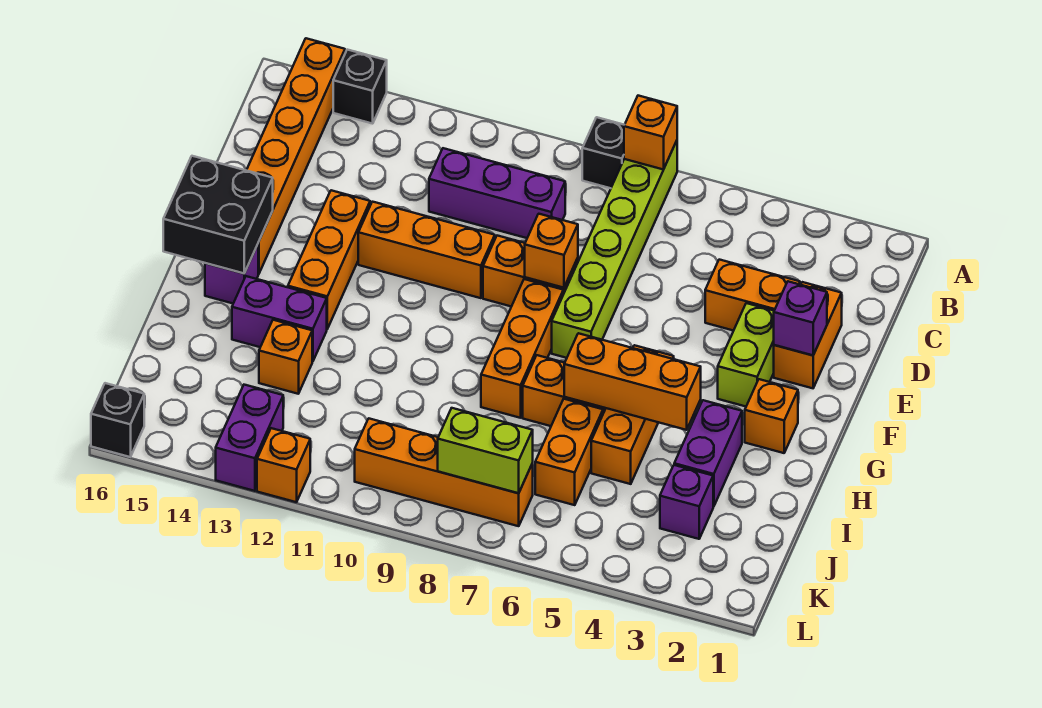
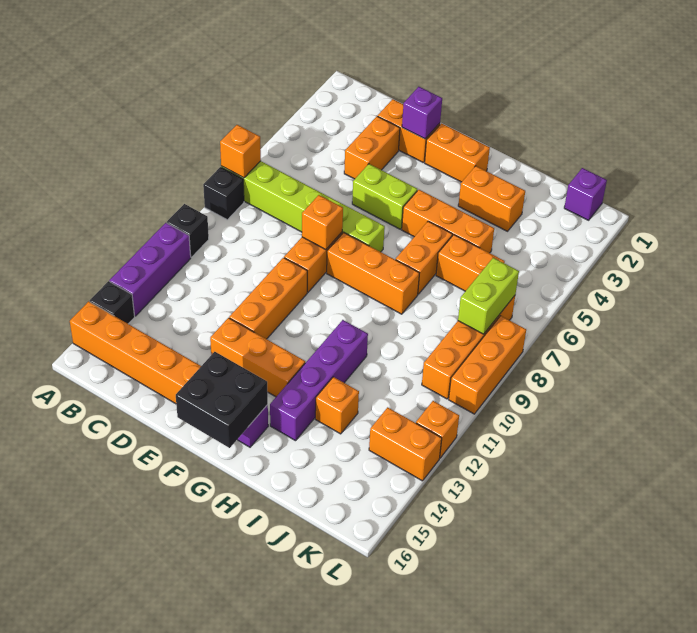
purple 1x3 brick [429,148,565,238] -> purple 1x3 brick moved to [109,223,191,316]
lime 1x2 brick [718,303,774,406] -> lime 1x2 brick moved to [352,164,418,229]
orange 1x1 brick [745,379,798,453] -> orange 1x2 brick [425,123,490,182]
purple 1x2 brick [674,400,742,507] -> orange 1x2 brick [458,166,525,231]
orange 1x3 brick [564,333,701,430] -> orange 1x3 brick moved to [449,316,526,414]
purple 1x2 brick [232,276,327,361] -> purple 1x4 brick [270,320,368,441]
purple 1x1 brick [660,465,713,539] -> purple 1x1 brick moved to [564,168,607,220]
purple 1x2 brick [216,385,283,491] -> orange 1x2 brick [369,407,442,481]
black 1x1 brick [91,383,144,457] -> black 1x1 brick moved to [167,204,209,257]

